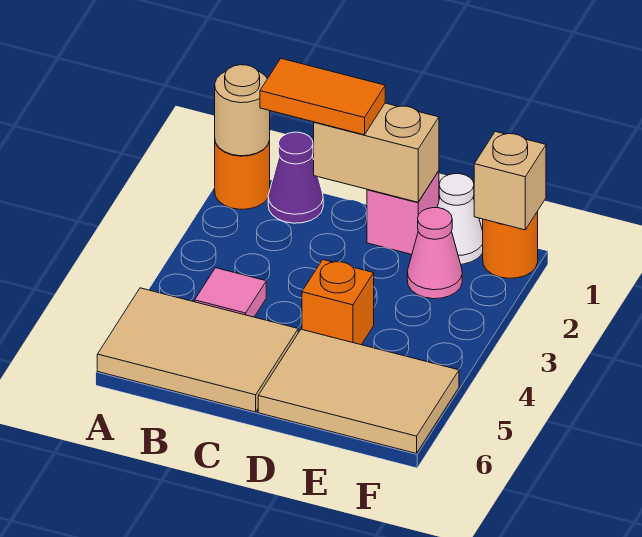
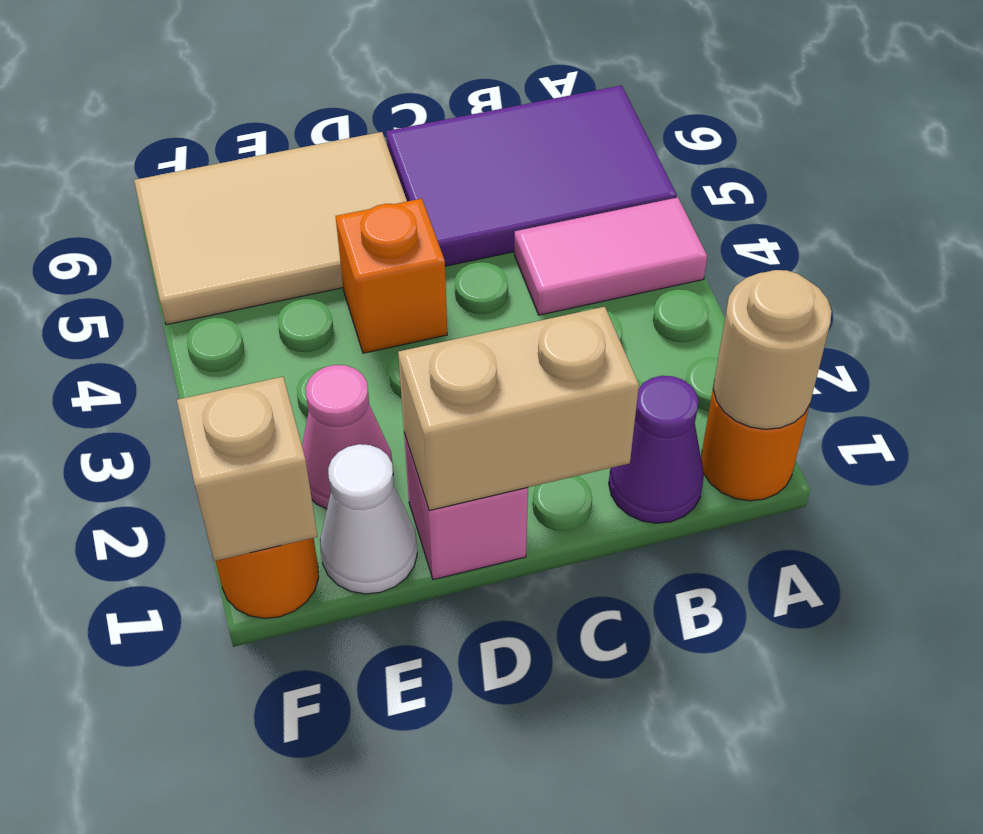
tan 2x3 tile [97,288,298,412] -> purple 2x3 tile [386,85,677,266]
orange 1x2 tile [260,59,385,135] -> none
pink 1x1 tile [195,268,266,317] -> pink 1x2 tile [514,197,707,315]

